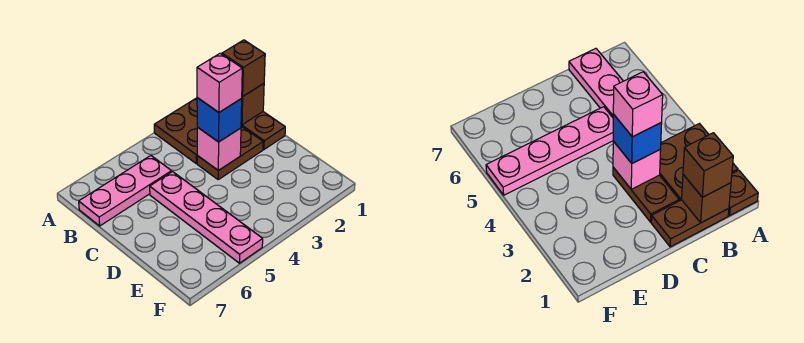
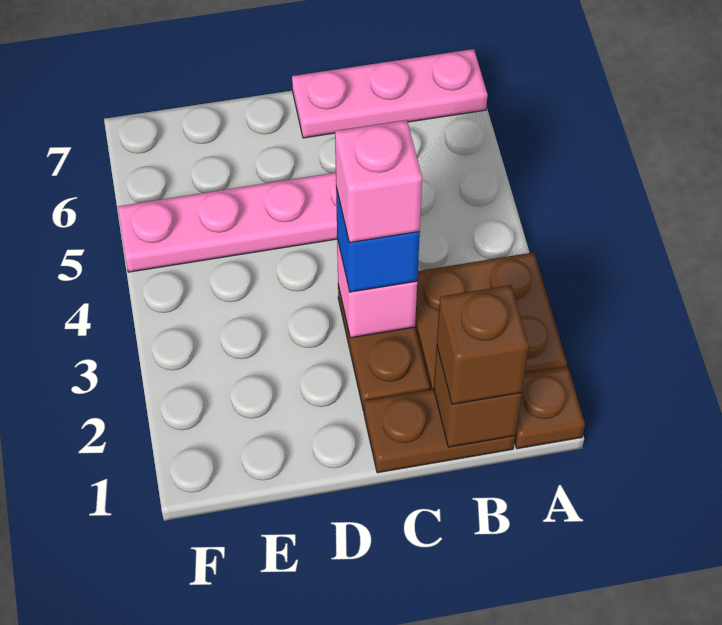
pink 1x3 plate [79,156,172,226] -> pink 1x3 plate turned to [292,49,488,138]

